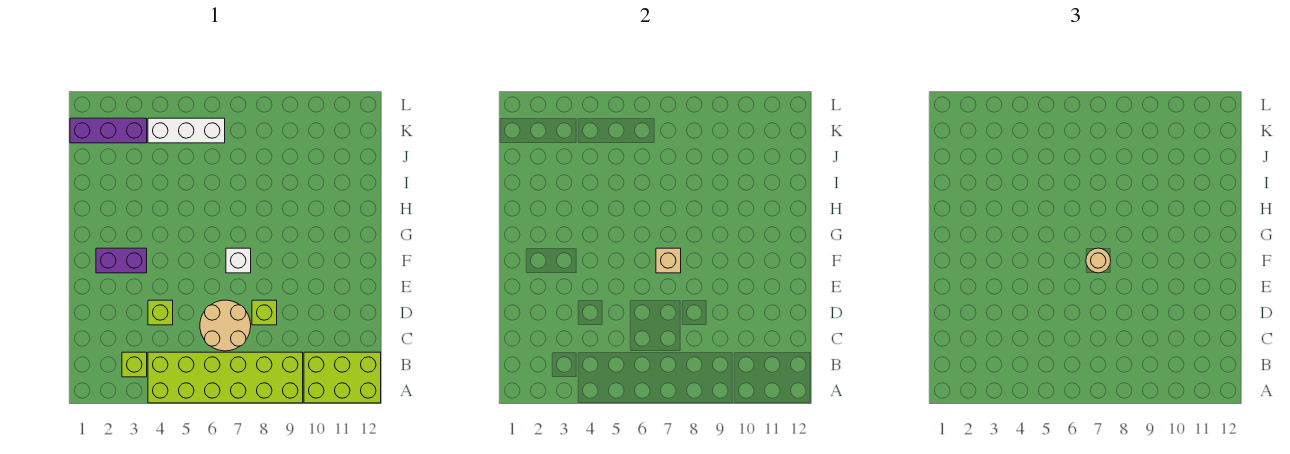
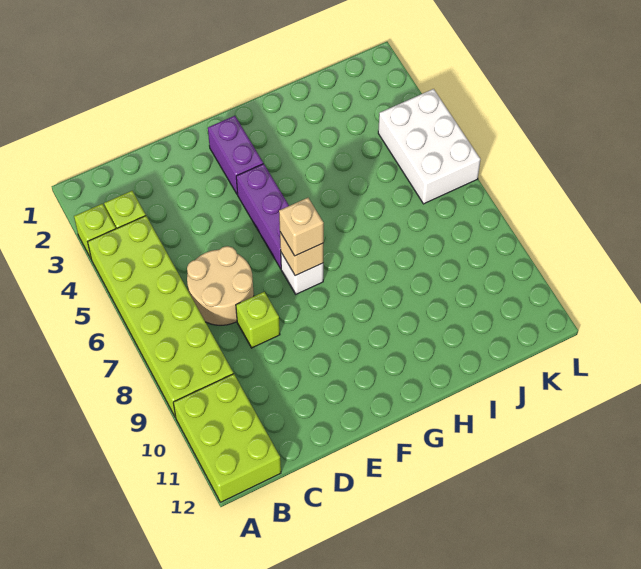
lime 1x1 brick [148,300,173,325] -> lime 1x1 brick moved to [74,204,116,258]
tan 1x1 round brick [1086,248,1111,273] -> tan 1x1 brick [279,198,324,256]
purple 1x3 brick [70,118,147,143] -> purple 1x3 brick moved to [236,164,289,269]
white 1x3 brick [148,118,225,143] -> white 2x3 brick [378,89,481,204]

